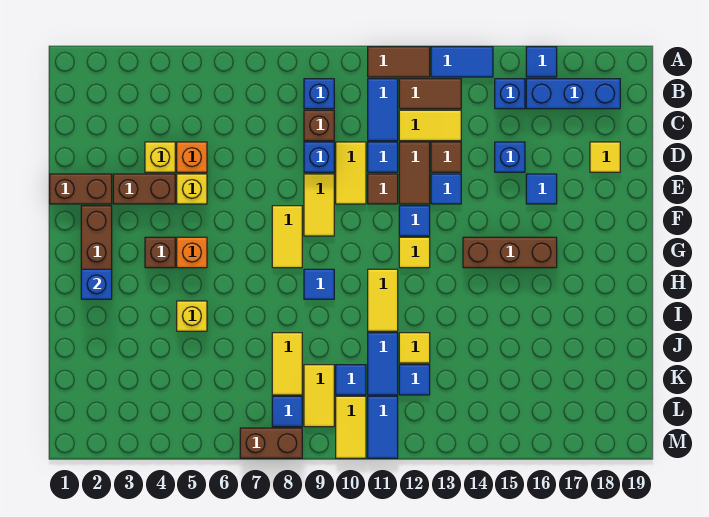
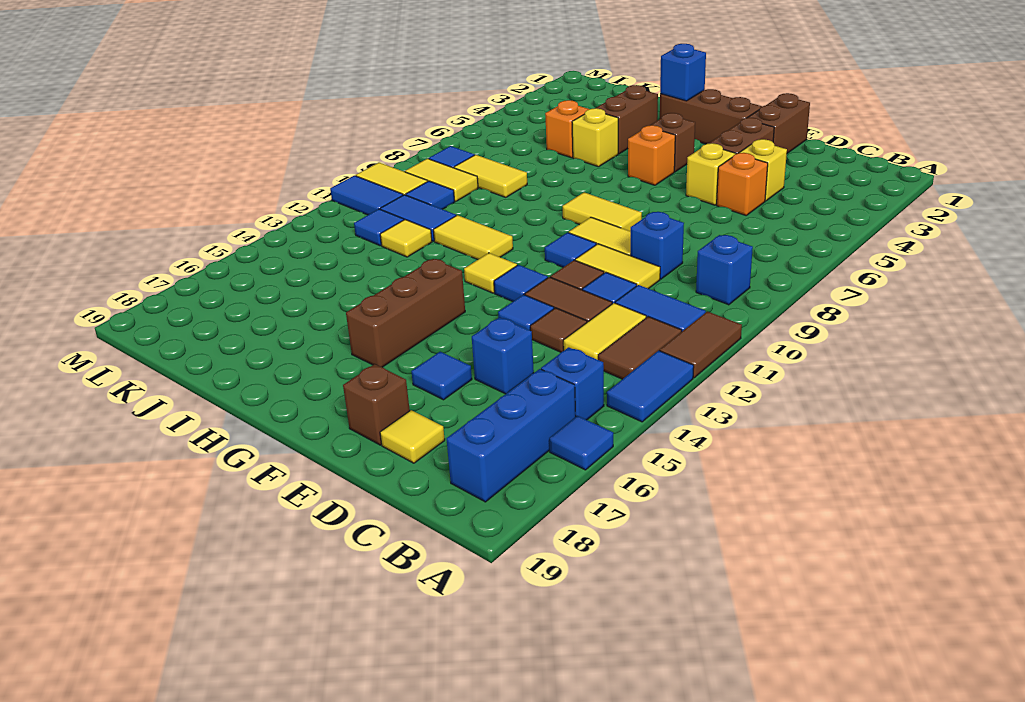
brown 1x1 brick [304,110,334,141] -> brown 1x1 brick moved to [343,364,410,445]
blue 1x1 tile [304,269,334,299] -> blue 1x1 tile moved to [545,233,596,267]
none -> orange 1x1 brick [545,100,589,158]
brown 1x2 brick [240,428,302,458] -> brown 1x2 brick moved to [596,85,658,154]

